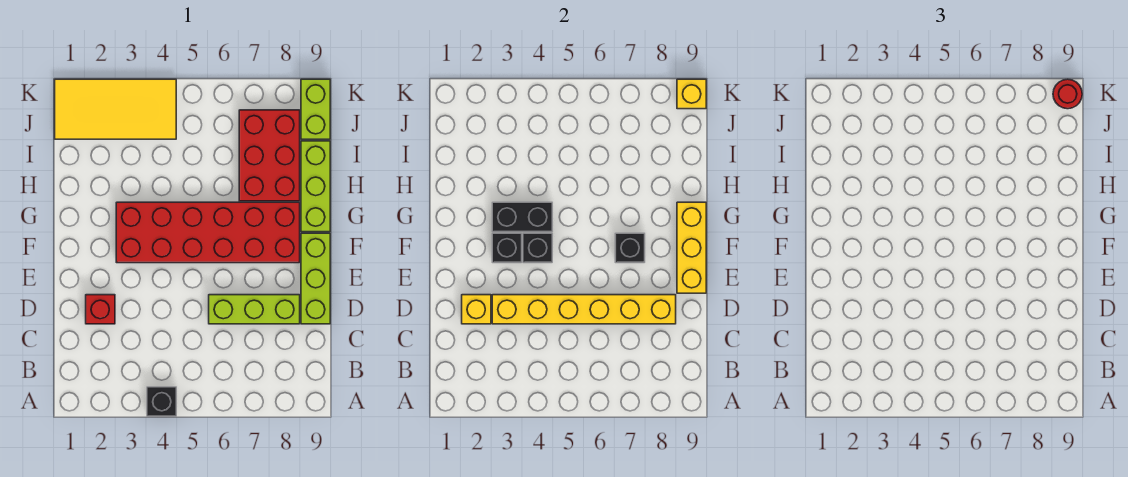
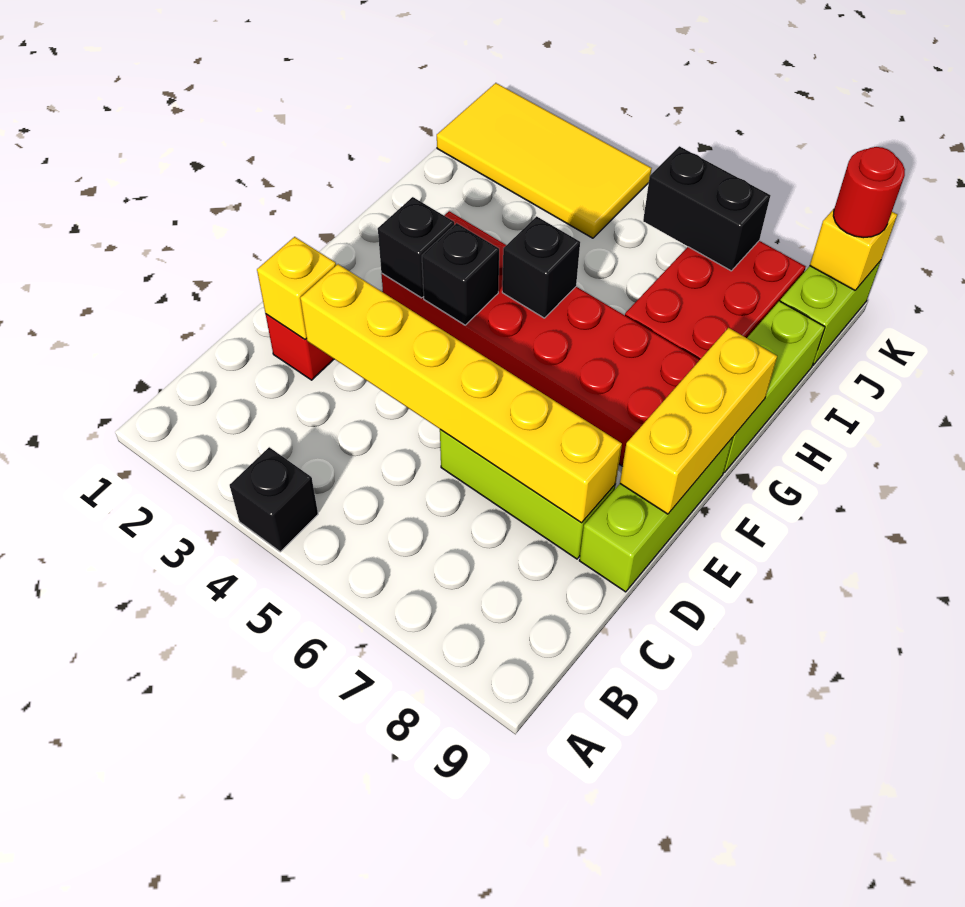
black 1x1 brick [615,233,645,263] -> black 1x1 brick moved to [502,216,580,318]
black 1x2 brick [492,202,552,232] -> black 1x2 brick moved to [643,146,770,271]

